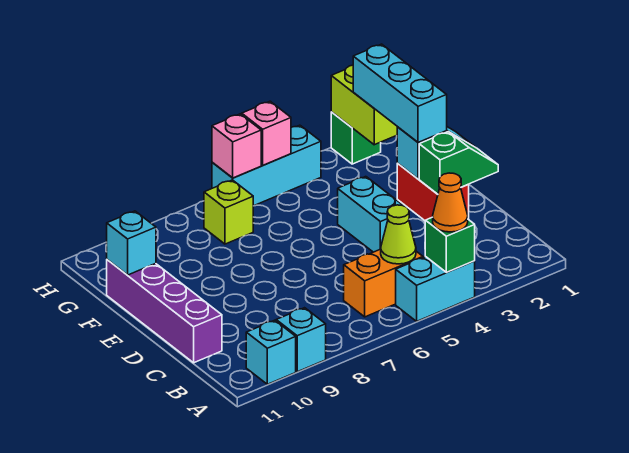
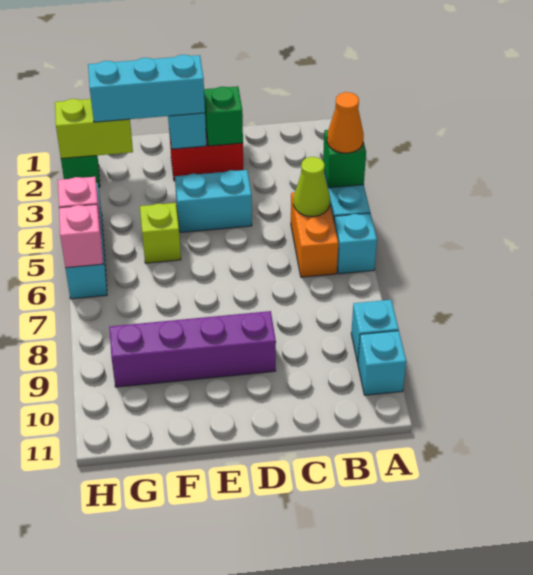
purple 1x4 brick [107,260,222,363] -> purple 1x4 brick moved to [109,311,276,387]
cyan 1x1 brick [107,211,156,275] -> cyan 1x1 brick moved to [334,213,377,274]
lime 1x1 brick [204,180,253,244] -> lime 1x1 brick moved to [140,203,181,263]

